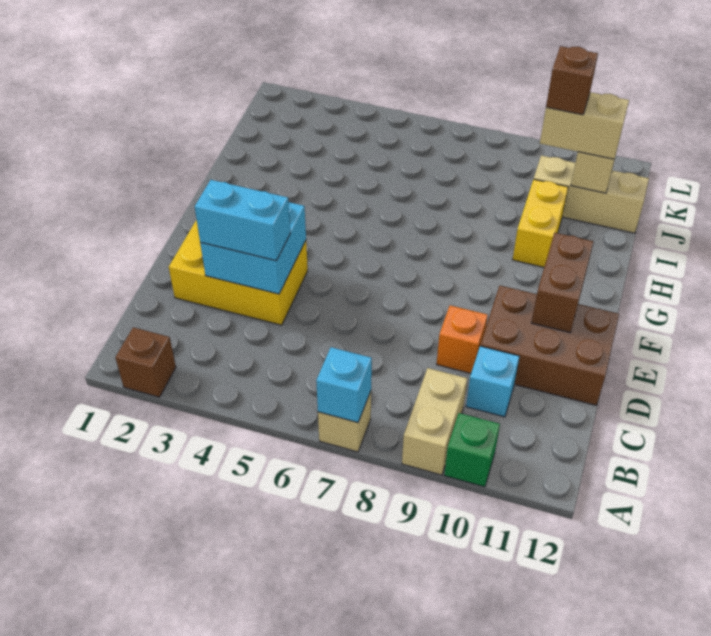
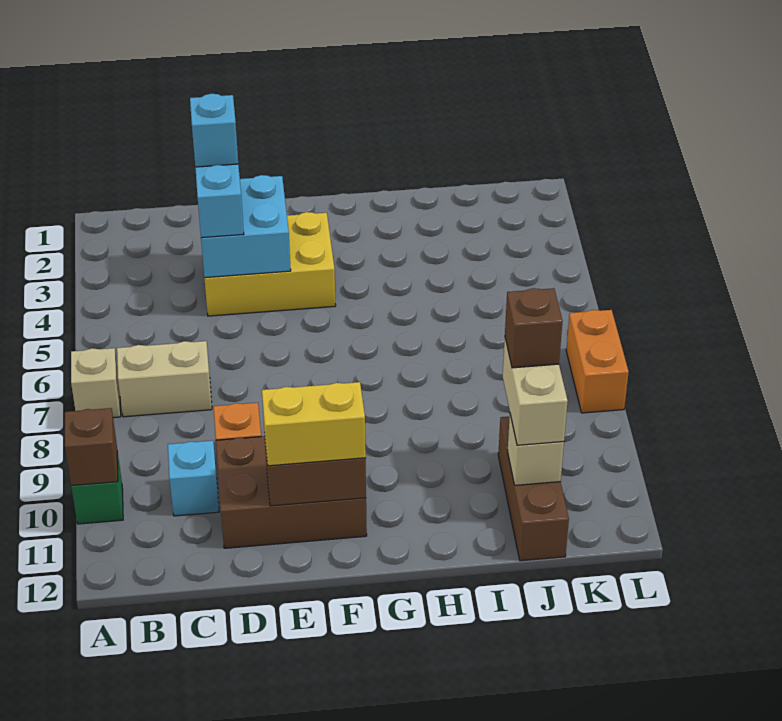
brown 1x1 brick [115,327,176,397] -> brown 1x1 brick moved to [65,408,118,486]
cyan 1x1 brick [316,347,372,423] -> cyan 1x1 brick moved to [190,94,238,167]
tan 1x2 brick [402,368,467,475] -> tan 1x2 brick moved to [117,341,212,417]
yellow 2x3 brick [169,220,308,325] -> yellow 2x3 brick turned to [204,212,336,316]
brown 2x3 brick [480,286,619,405] -> brown 2x3 brick turned to [216,436,367,548]
yellow 1x2 brick [512,179,568,267] -> yellow 1x2 brick moved to [262,382,366,466]
tan 1x3 brick [534,155,649,233] -> brown 1x3 brick [498,417,569,561]
none -> orange 1x2 brick [566,310,629,413]

